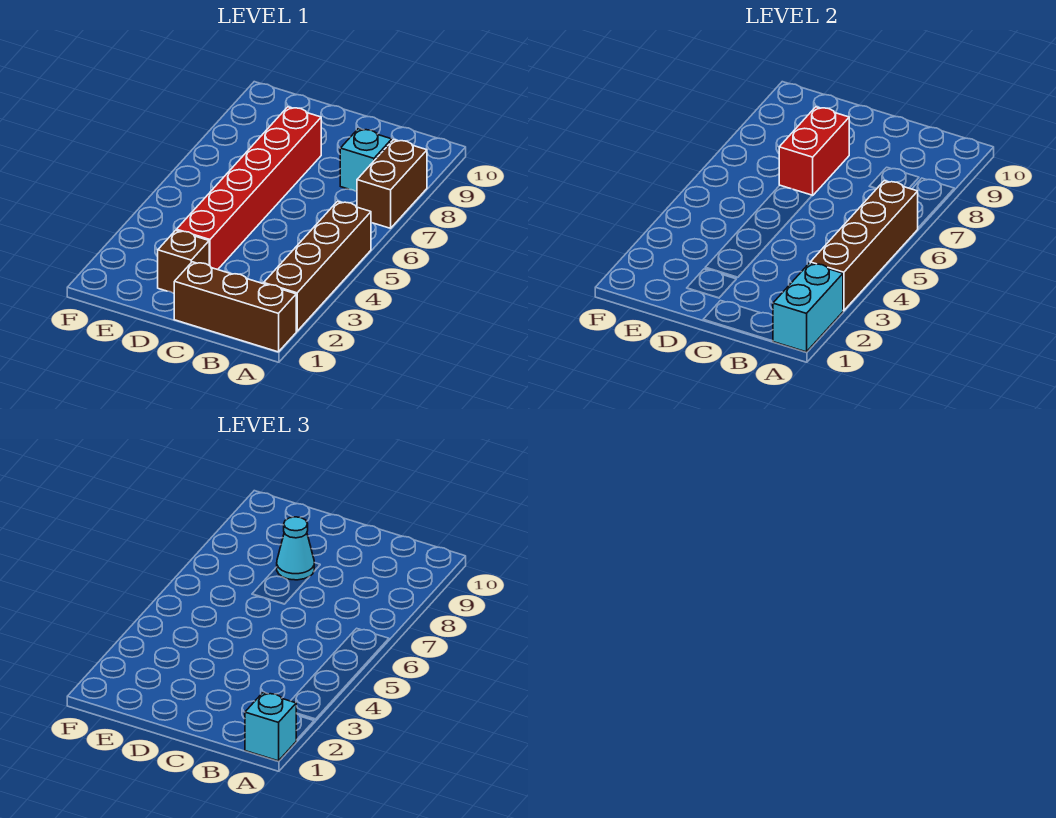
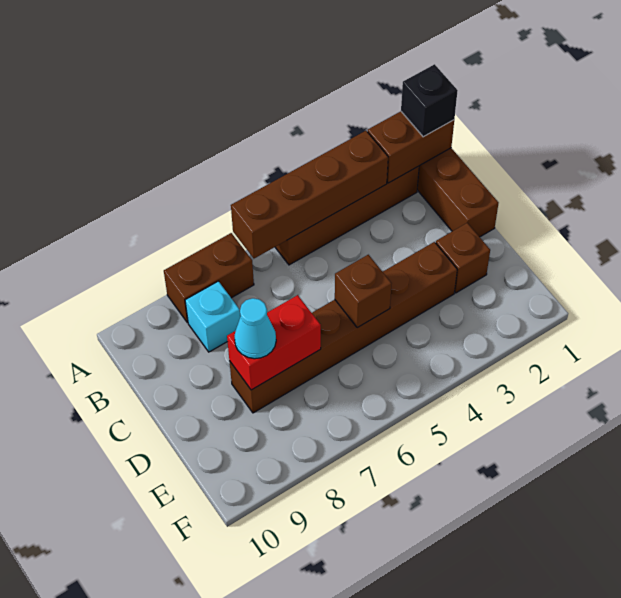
cyan 1x2 brick [773,263,843,352] -> brown 1x2 brick [368,111,454,183]
cyan 1x1 brick [245,693,297,761] -> black 1x1 brick [401,64,458,137]
red 1x6 brick [176,107,321,270] -> brown 1x6 brick [229,242,457,413]
none -> brown 1x1 brick [335,255,392,328]

